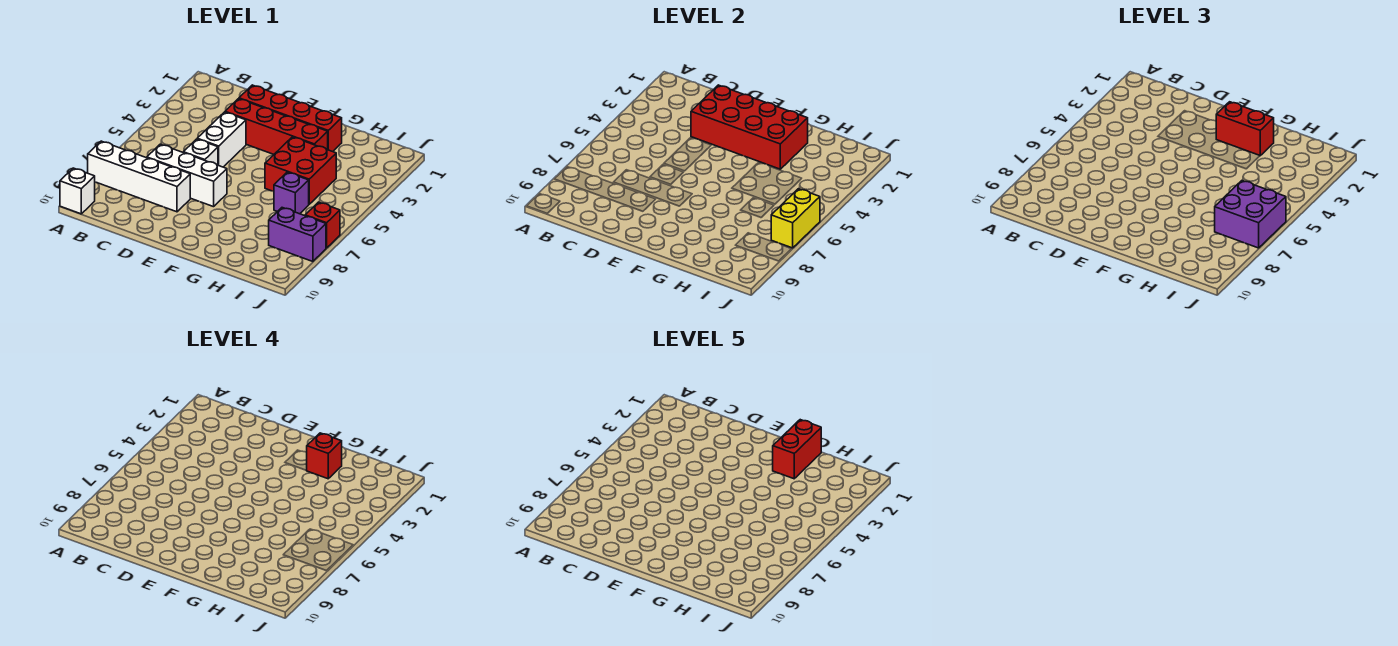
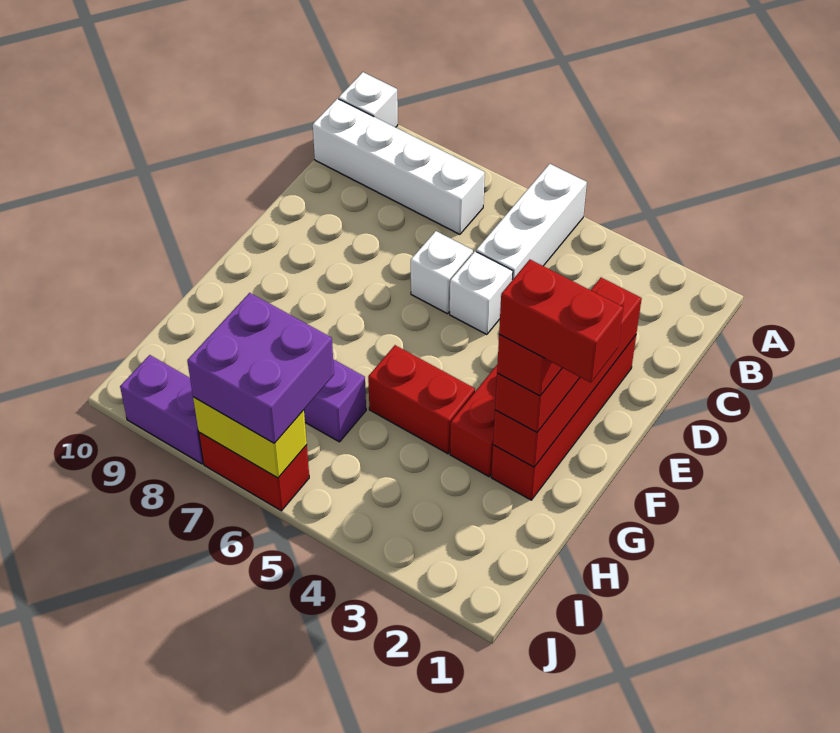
white 1x4 brick [88,141,190,212] -> white 1x4 brick turned to [313,99,485,234]
white 1x3 brick [147,144,227,207] -> white 1x3 brick moved to [476,164,587,280]
red 2x4 brick [691,85,808,169] -> red 1x4 brick [493,278,642,467]
white 1x2 brick [197,112,246,167] -> white 1x1 brick [450,251,513,335]
red 2x2 brick [265,137,336,204] -> red 1x2 brick [368,345,475,454]
purple 1x2 brick [269,208,326,262] -> purple 1x2 brick turned to [120,355,203,464]
red 1x1 brick [305,202,340,248] -> red 1x2 brick [199,432,309,511]

